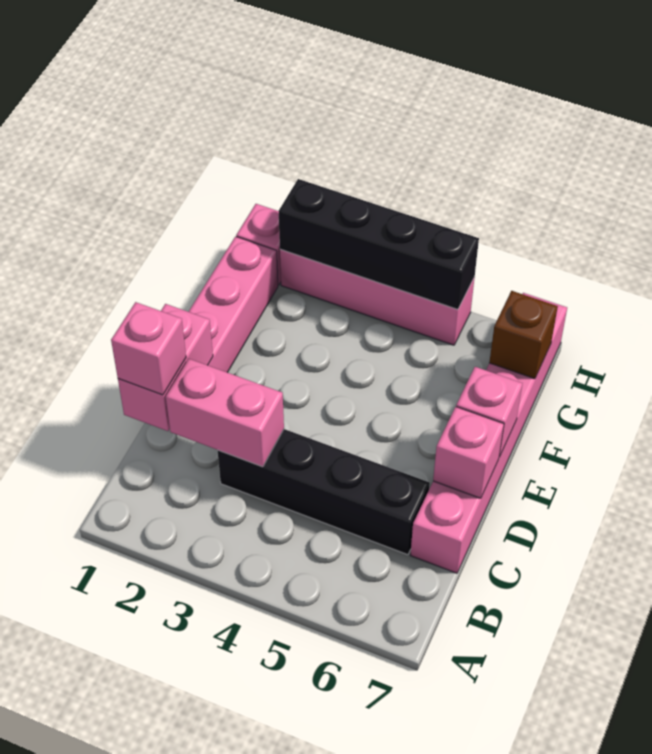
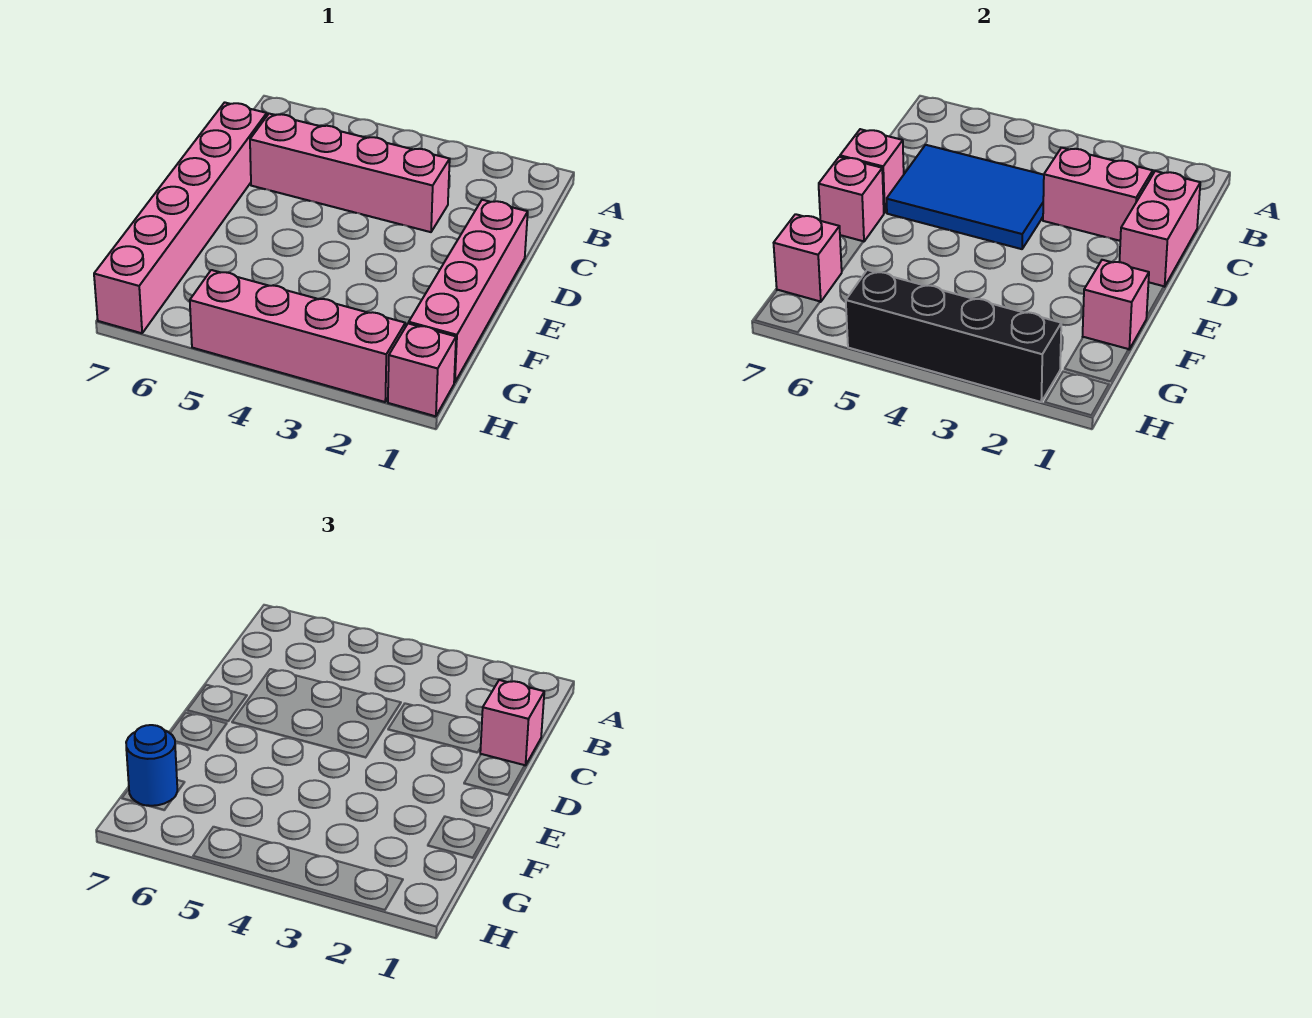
black 1x4 brick [218,429,430,555] -> pink 1x4 brick [250,114,450,232]
none -> blue 2x3 tile [887,145,1044,249]
none -> pink 1x1 brick [1083,260,1149,349]
brown 1x1 brick [489,291,558,379] -> pink 1x1 brick [774,214,842,302]
none -> blue 1x1 round brick [126,725,177,806]

